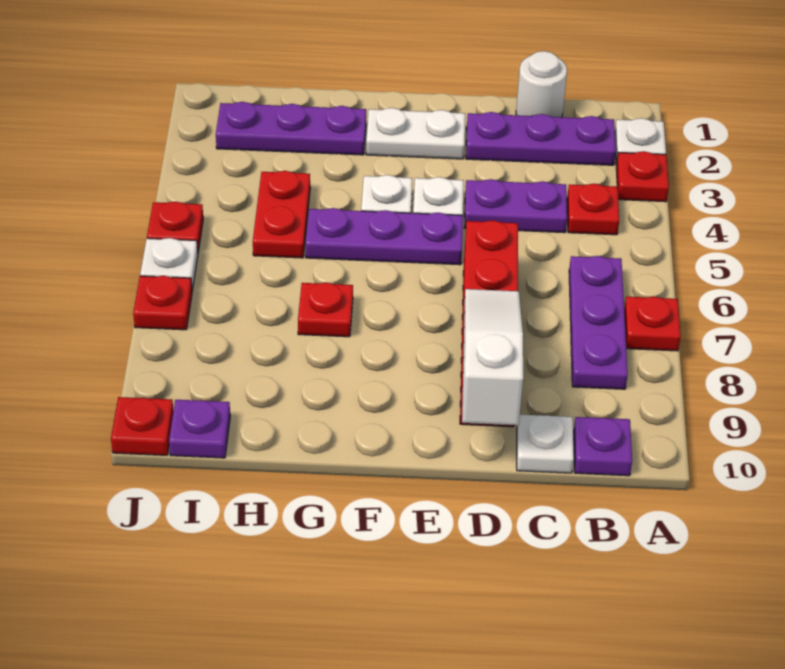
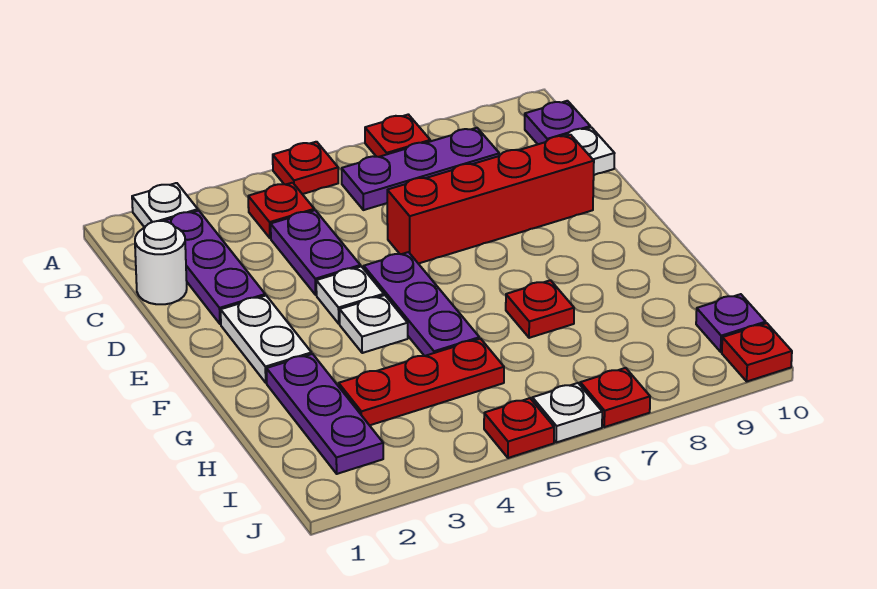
red 1x1 plate [616,151,669,202] -> red 1x1 plate moved to [273,142,338,194]
white 1x3 slope [462,289,523,425] -> none
red 1x2 plate [253,171,310,258] -> red 1x3 plate [339,339,504,425]

